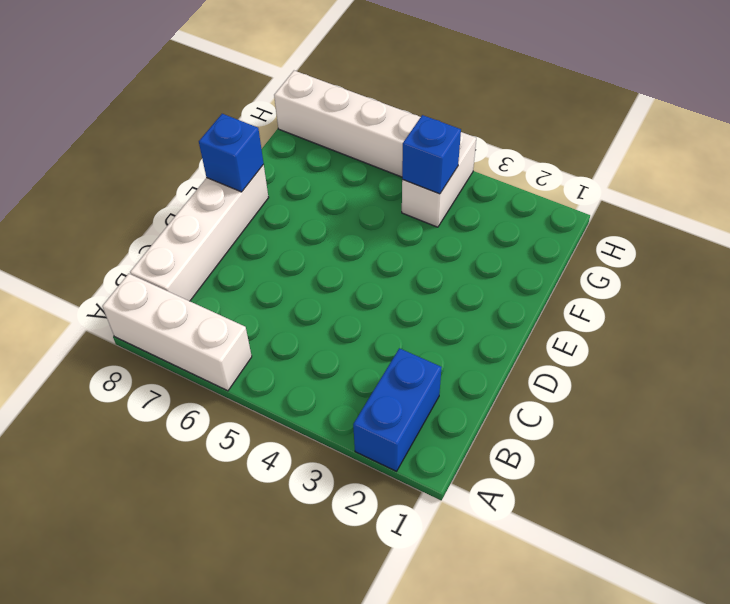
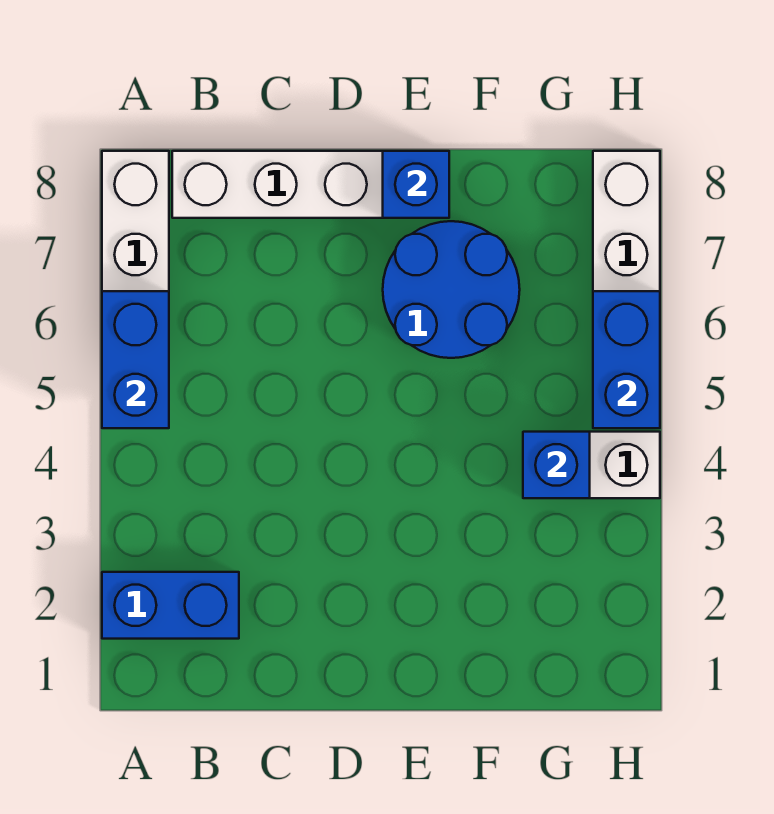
none -> blue 1x2 brick [102,291,169,428]
none -> blue 2x2 round brick [383,221,520,358]
none -> blue 1x2 brick [593,291,660,428]

